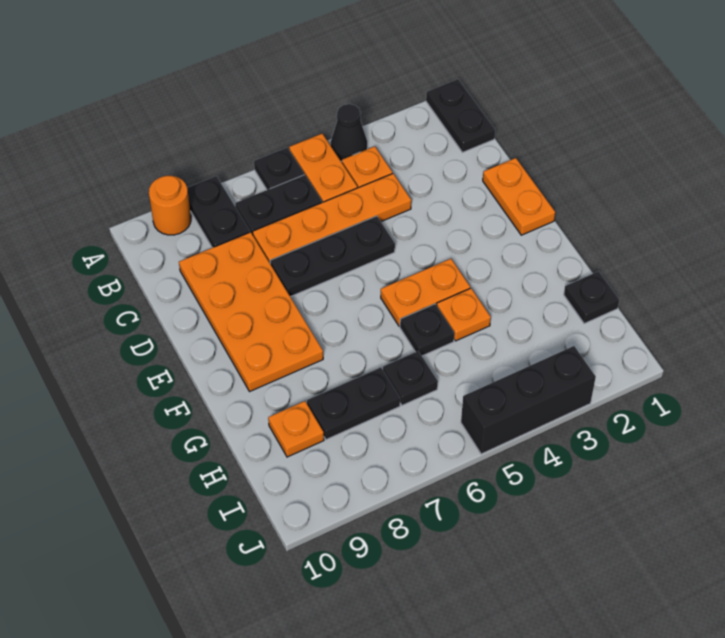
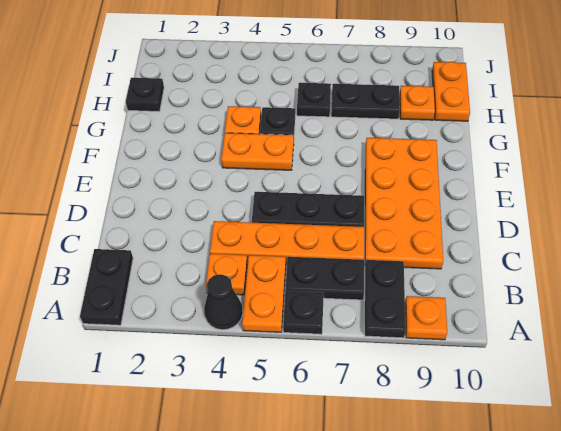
orange 1x1 round brick [149,176,191,235] -> orange 1x1 plate [405,296,447,340]
orange 1x2 plate [483,158,555,235] -> orange 1x2 plate moved to [432,62,470,121]
black 1x3 brick [461,346,596,454] -> none

